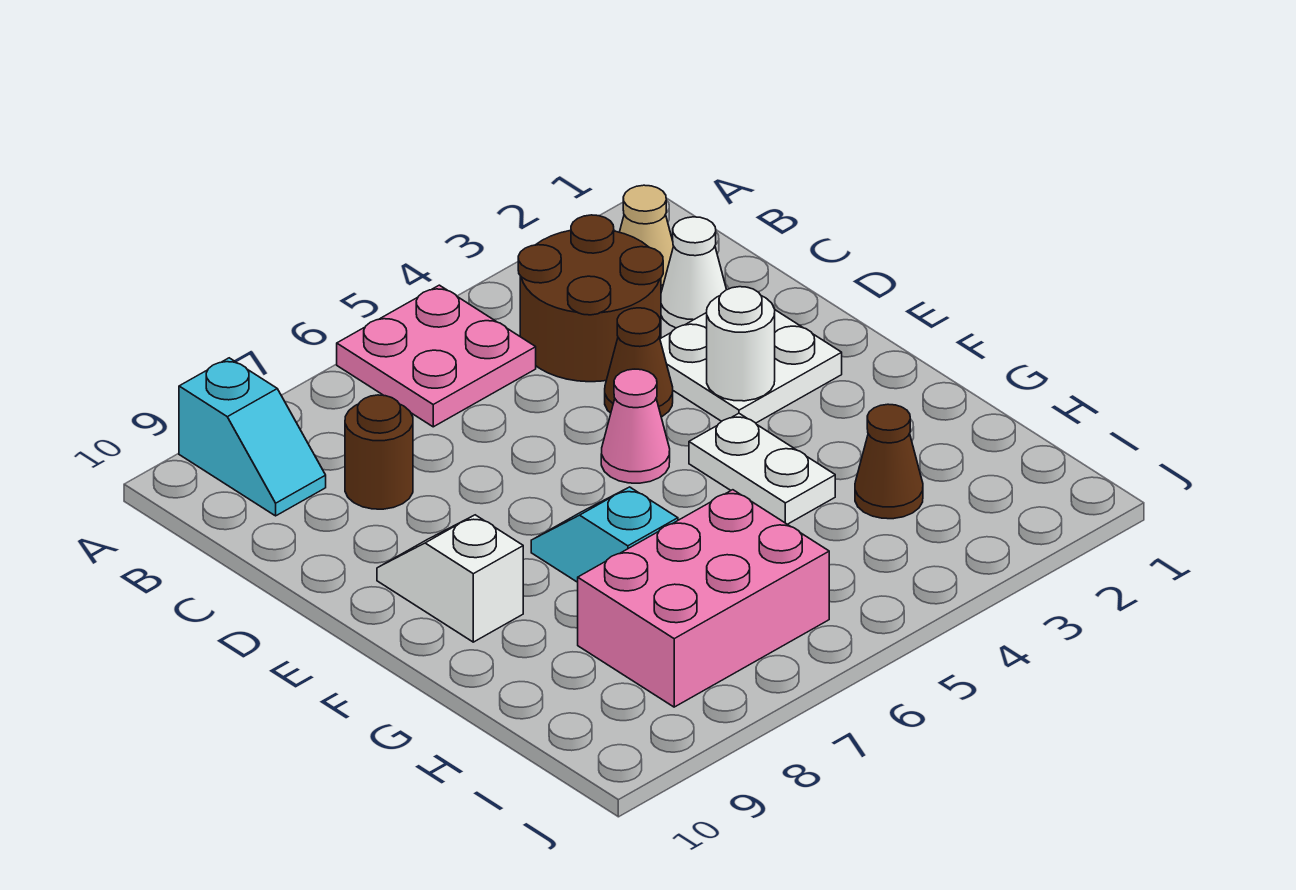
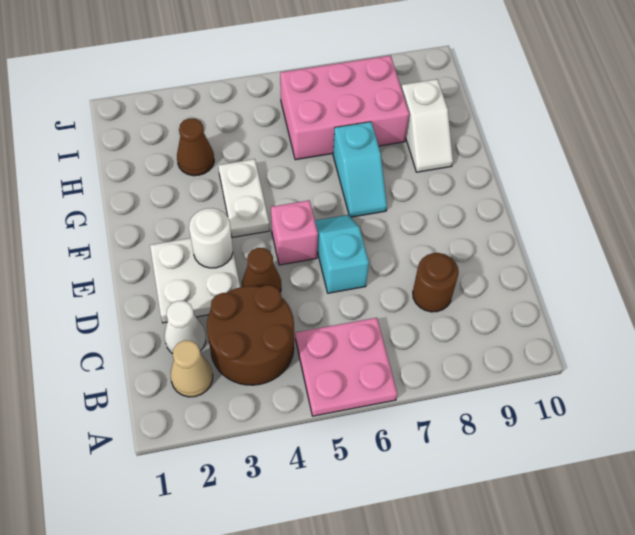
cyan 1x2 slope [179,358,326,516] -> cyan 1x2 slope moved to [315,215,369,293]
pink 1x1 cone [601,369,670,483] -> pink 1x1 brick [271,200,318,265]
white 1x2 slope [377,515,523,642] -> white 1x2 slope moved to [401,79,453,172]

